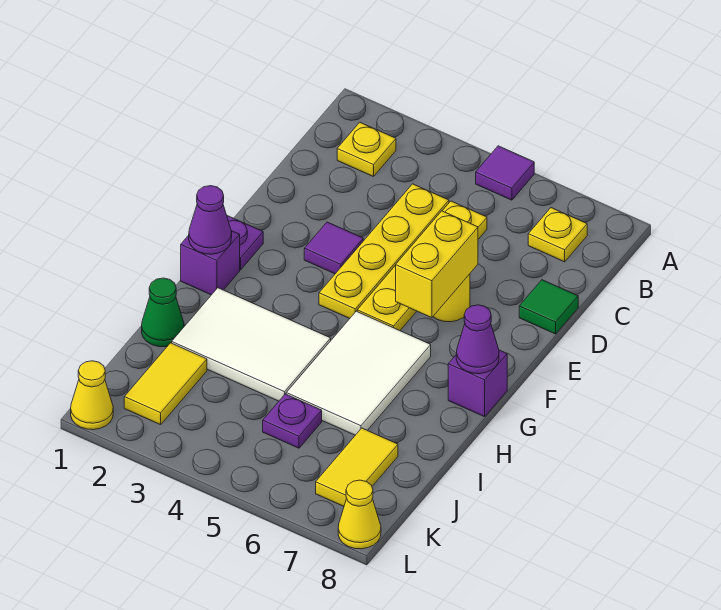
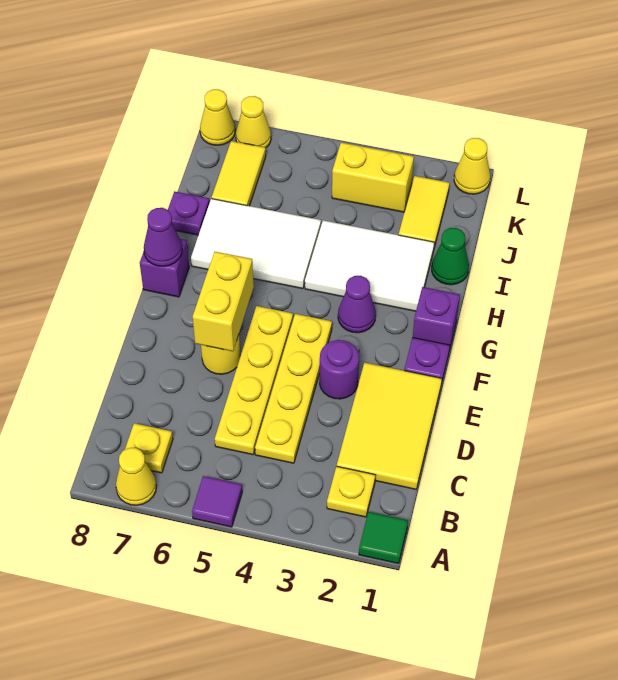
none -> yellow 1x1 cone [116,448,157,505]
none -> yellow 2x3 tile [337,363,442,489]
green 1x1 tile [519,280,578,334] -> green 1x1 tile moved to [359,512,408,564]
purple 1x1 tile [304,222,363,274] -> purple 1x1 round brick [320,340,359,399]
purple 1x1 cone [189,186,232,254] -> purple 1x1 cone moved to [338,276,376,333]
white 2x3 tile [286,311,431,435] -> white 2x3 tile turned to [191,199,321,289]
purple 1x1 plate [263,394,322,448] -> purple 1x1 plate moved to [168,191,210,235]
none -> yellow 1x2 brick [332,142,414,212]
none -> yellow 1x1 cone [236,96,271,148]

